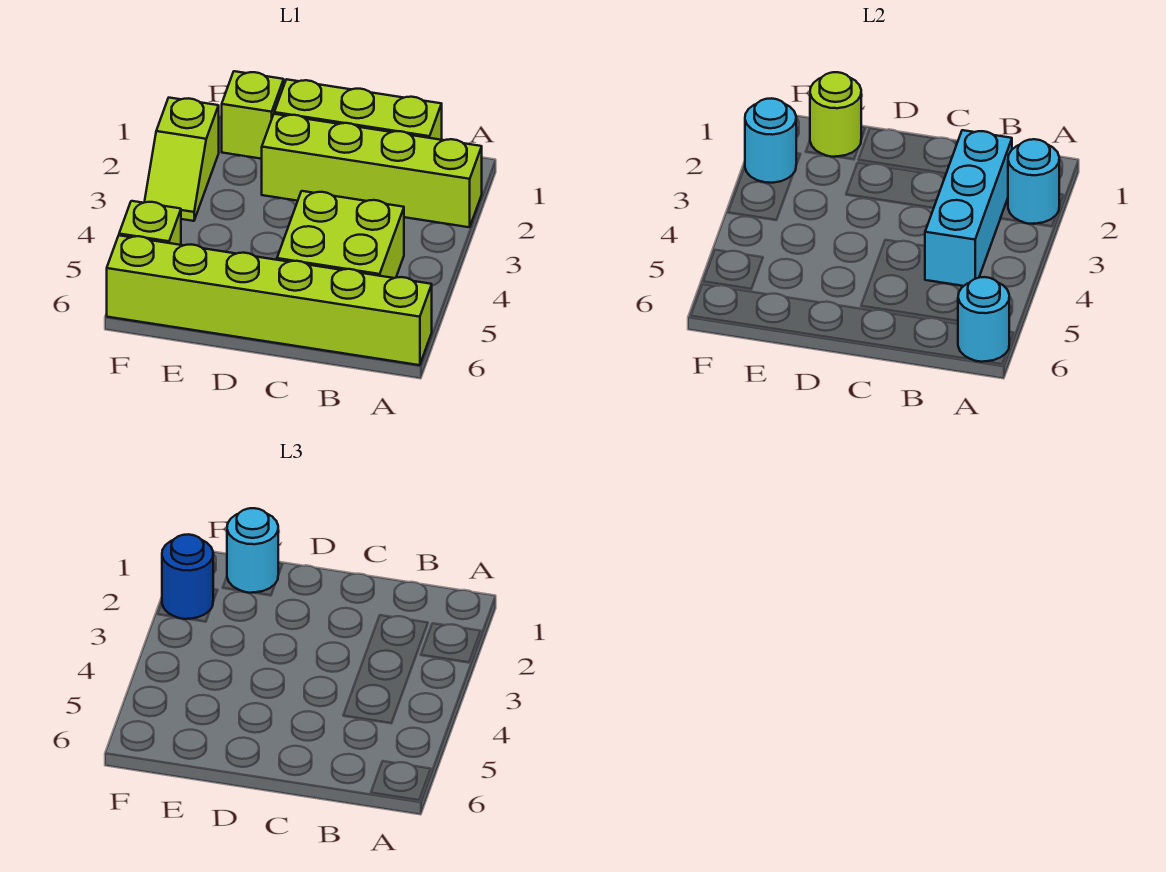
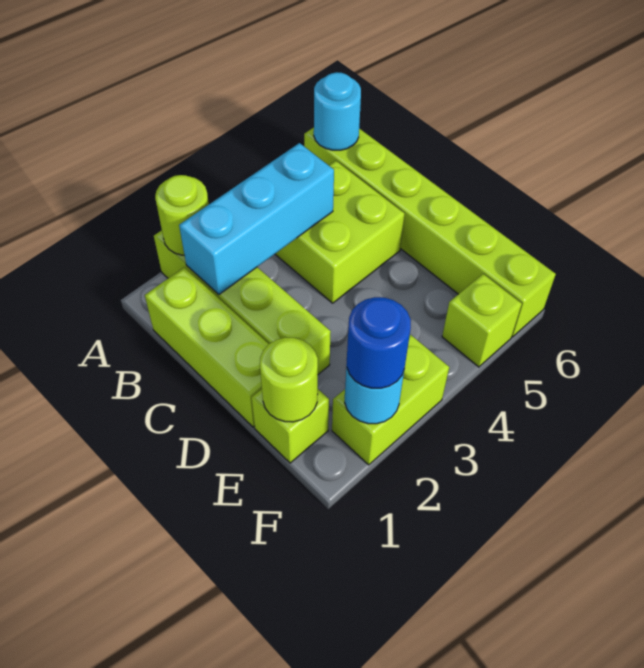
cyan 1x1 round brick [1008,139,1059,224] -> lime 1x1 round brick [155,175,209,255]
cyan 1x1 round brick [227,508,278,593] -> none
lime 1x2 slope [145,98,219,221] -> lime 1x2 brick [332,335,449,465]

